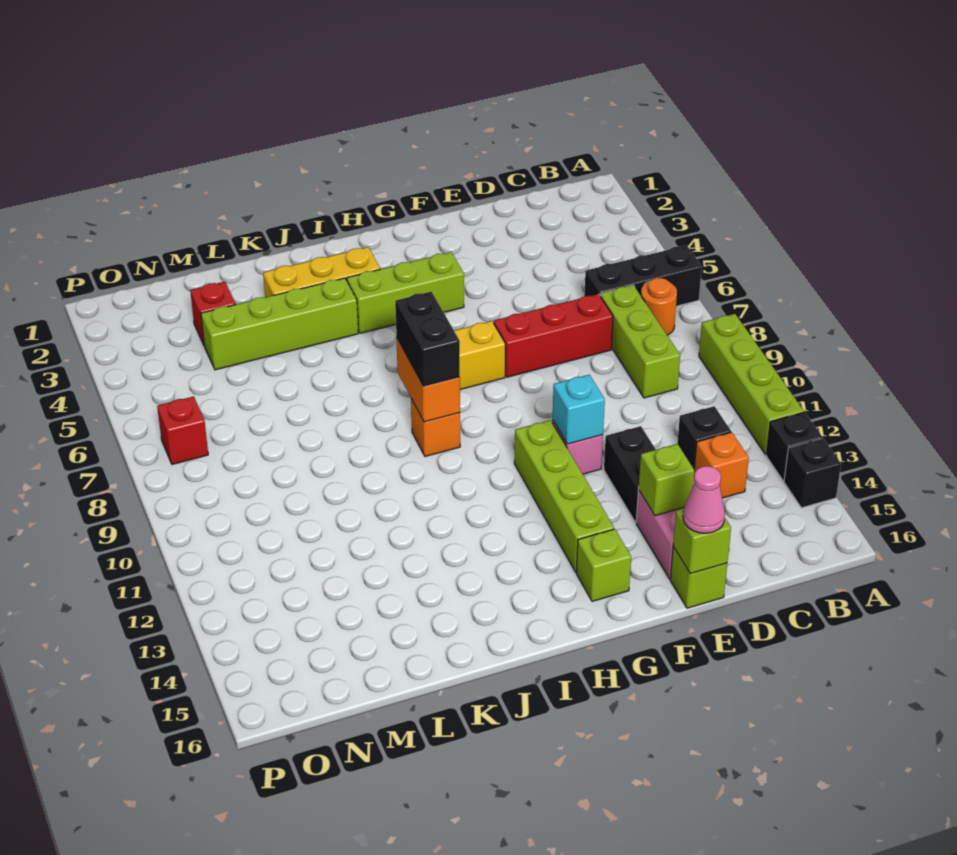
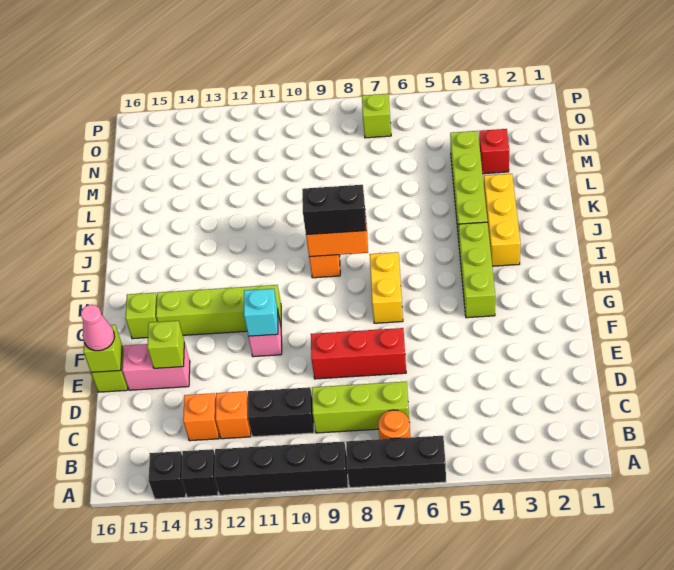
black 1x3 brick [584,245,702,306] -> black 1x3 brick turned to [346,436,446,488]
lime 1x4 brick [699,314,804,455] -> black 1x4 brick [215,442,348,495]
black 1x1 brick [677,406,731,469] -> orange 1x1 brick [216,391,251,439]
red 1x3 brick [494,294,613,377] -> red 1x3 brick turned to [311,328,406,379]
black 1x2 brick [604,426,656,523] -> black 1x2 brick moved to [248,387,314,437]
red 1x1 brick [157,396,208,464] -> lime 1x1 brick [362,94,391,138]

